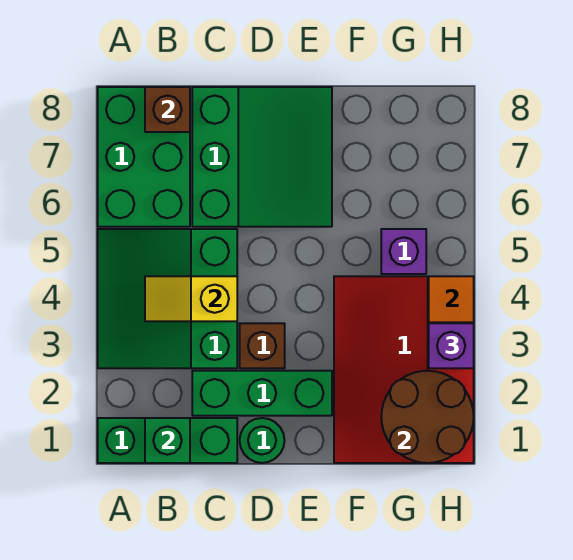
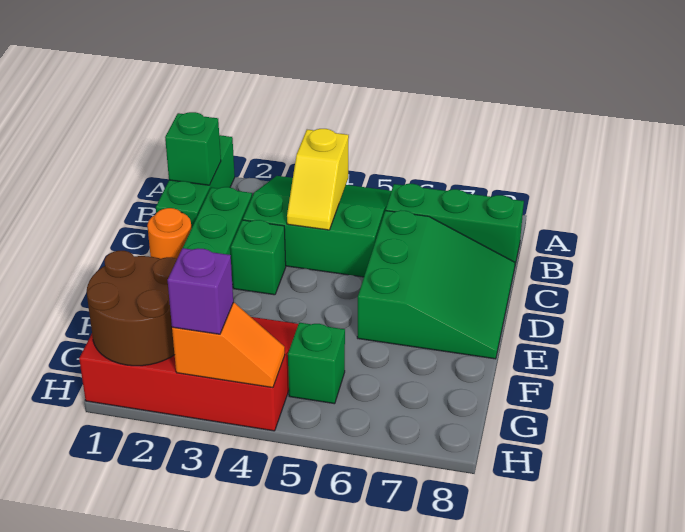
green 2x3 brick [98,87,190,227] -> green 1x3 brick [386,184,524,264]
yellow 1x2 slope [145,276,237,321] -> yellow 1x2 slope turned to [287,129,349,230]
brown 1x1 brick [145,87,190,132] -> none
green 3x3 slope [192,87,332,227] -> green 3x3 slope turned to [357,210,515,359]
green 1x1 round brick [240,418,285,463] -> orange 1x1 round brick [147,208,192,259]
brown 1x1 brick [240,323,285,368] -> green 1x1 brick [231,220,286,295]
purple 1x1 brick [381,229,426,274] -> green 1x1 brick [288,323,345,404]

